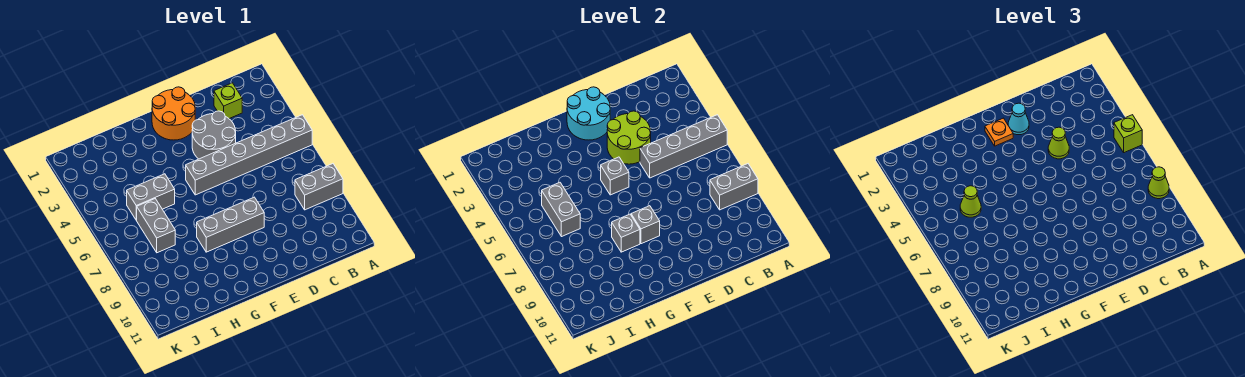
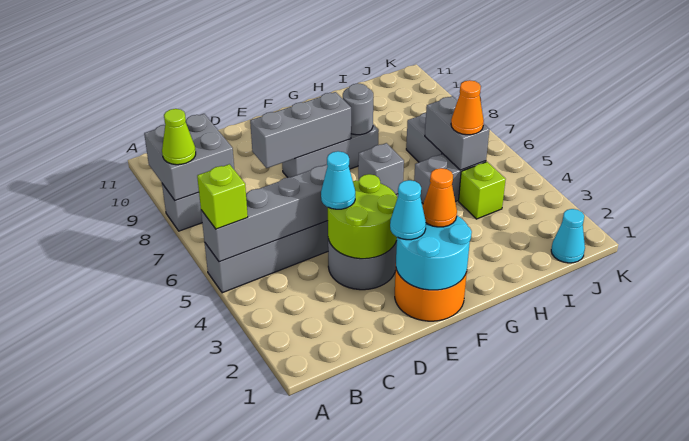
grey 1x2 brick [710,164,758,210] -> grey 2x2 brick [144,114,234,201]
lime 1x1 brick [214,83,242,119] -> lime 1x1 brick moved to [459,162,506,219]
lime 1x1 cone [1048,127,1069,159] -> cyan 1x1 cone [321,151,355,209]
orange 1x1 plate [985,118,1013,146] -> orange 1x1 cone [422,168,457,227]
grey 1x1 brick [631,206,660,244] -> grey 1x3 brick [250,92,351,168]
grey 1x1 brick [612,214,640,252] -> grey 1x1 round brick [343,83,373,135]
lime 1x1 cone [960,186,981,217] -> orange 1x1 cone [451,80,484,135]
none -> cyan 1x1 cone [551,209,585,263]

